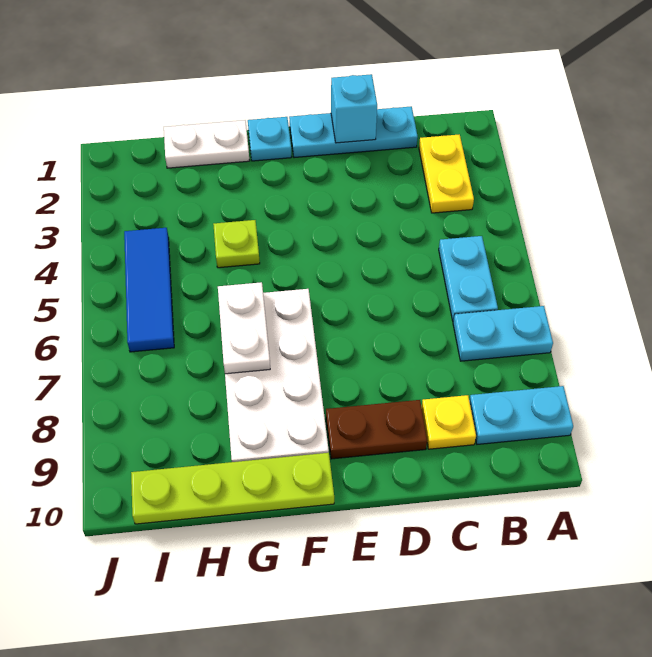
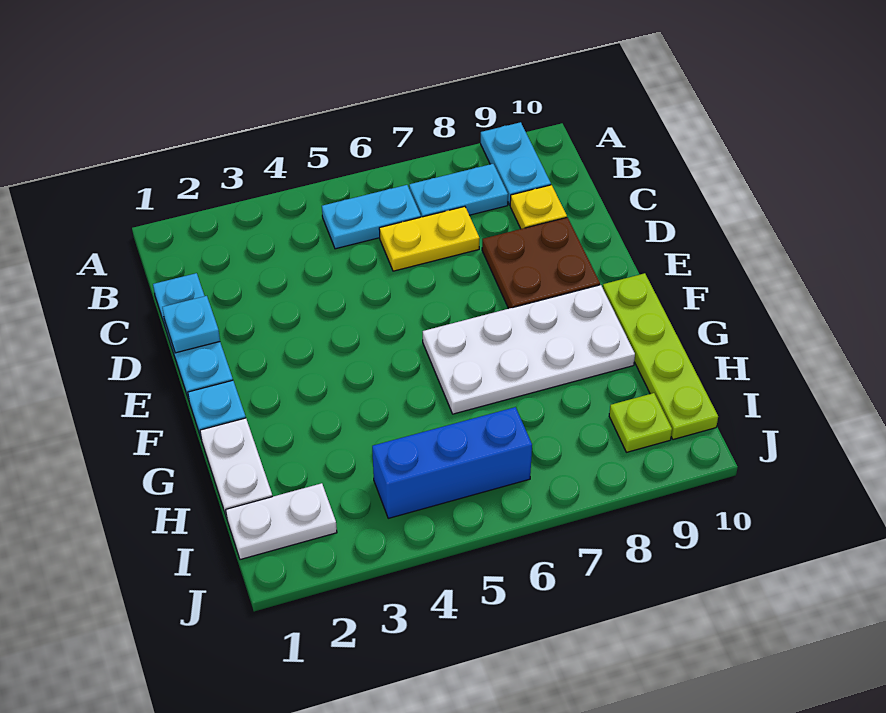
cyan 1x2 plate [453,306,553,361] -> cyan 1x2 plate turned to [409,164,508,217]
yellow 1x2 plate [419,134,474,213] -> yellow 1x2 plate moved to [379,206,480,271]
cyan 1x1 brick [331,74,377,143] -> cyan 1x1 plate [162,296,220,353]
brown 1x2 plate [326,400,427,459] -> brown 2x2 plate [482,217,600,309]
lime 1x1 plate [213,220,260,268] -> lime 1x1 plate moved to [609,393,672,452]
white 1x2 plate [218,282,270,374] -> white 1x2 plate moved to [226,483,337,560]
blue 1x3 tile [124,228,174,352] -> blue 1x3 brick [372,407,532,518]

